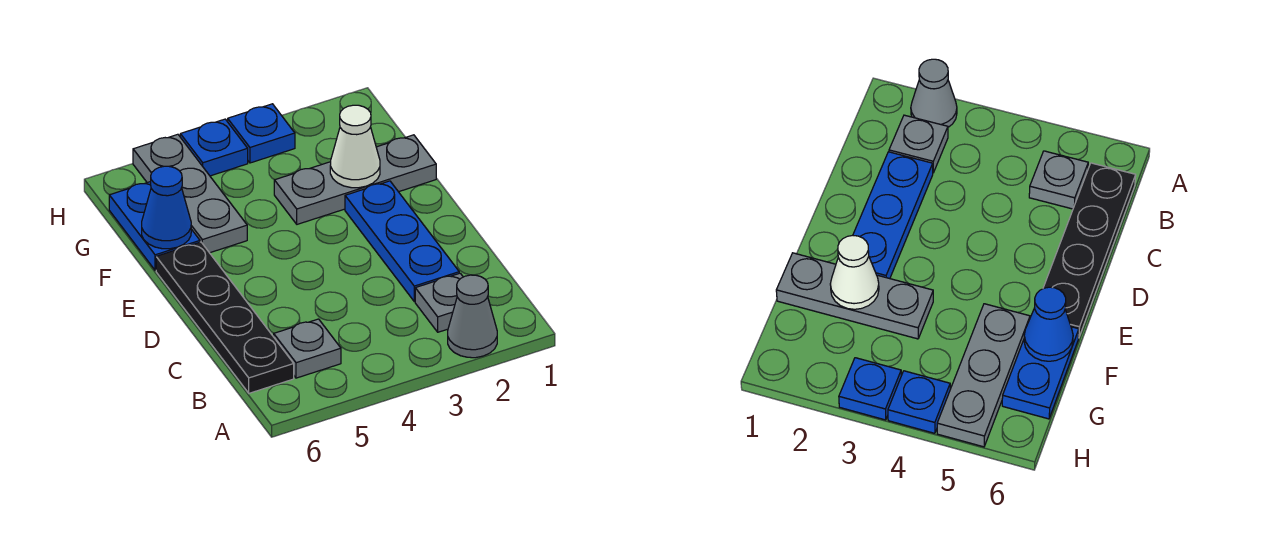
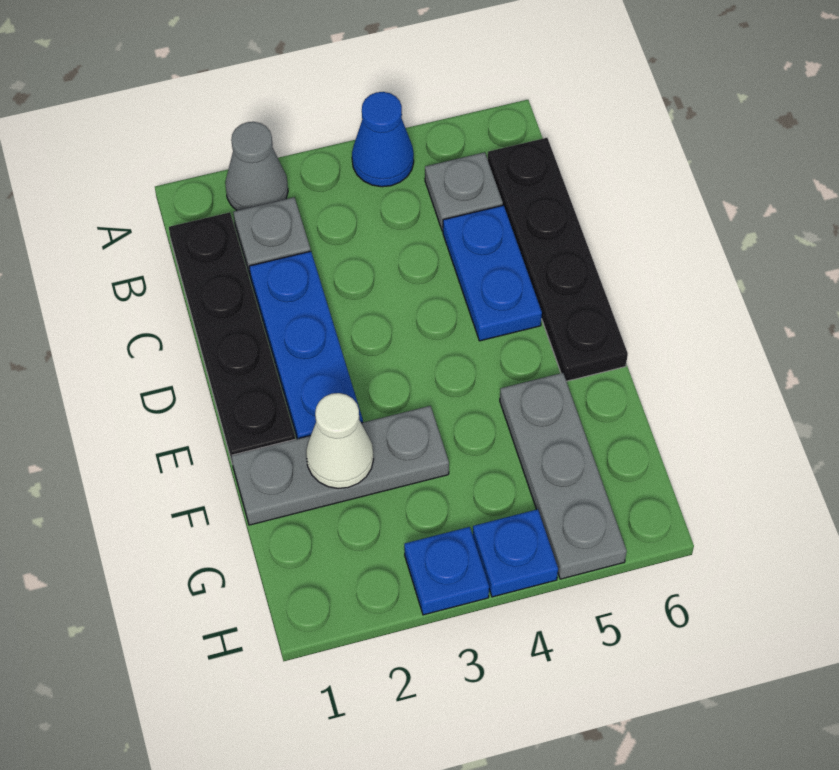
none -> black 1x4 plate [169,212,296,464]
blue 1x2 plate [109,182,200,270] -> blue 1x2 plate moved to [443,205,542,341]
blue 1x1 cone [142,166,191,249] -> blue 1x1 cone moved to [352,92,414,187]

